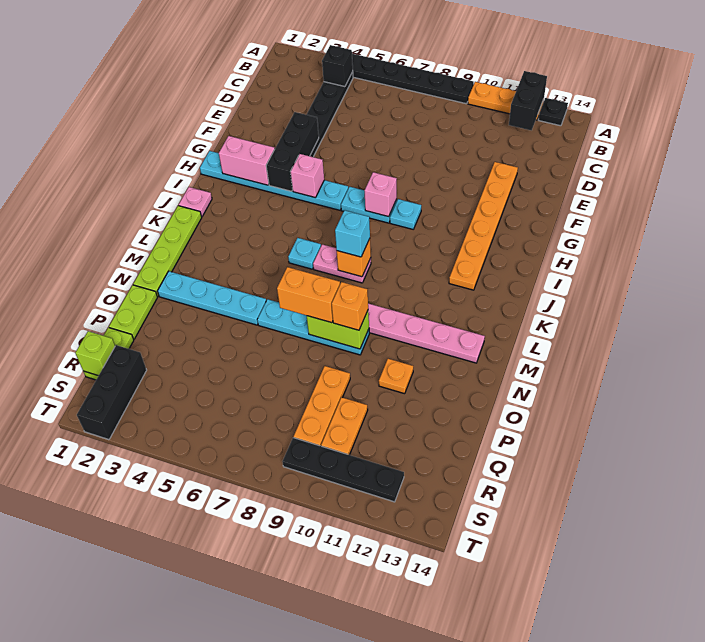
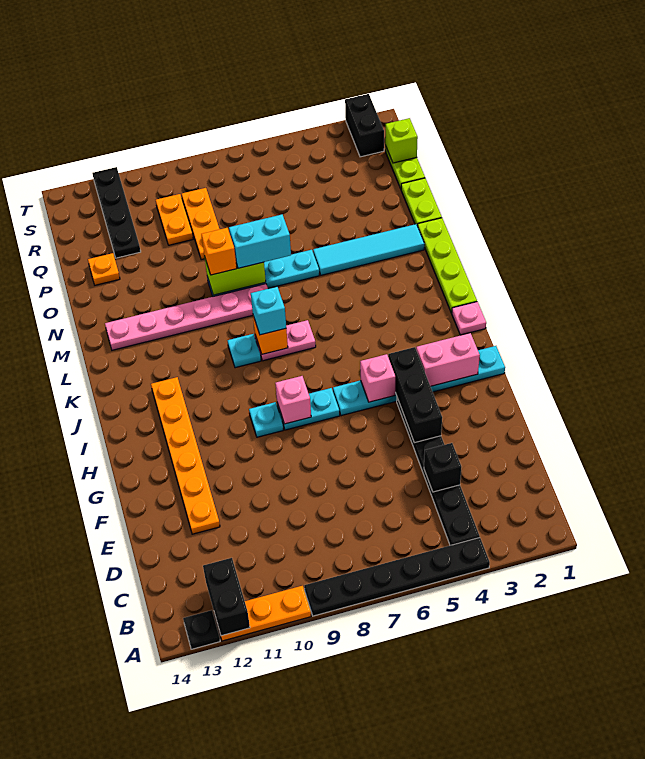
black 1x1 brick [322,45,353,87] -> black 1x1 brick moved to [424,443,461,492]
cyan 1x1 plate [288,238,321,269] -> cyan 1x1 plate moved to [228,334,261,368]
cyan 1x4 plate [158,271,266,325] -> cyan 1x4 tile [313,224,424,275]
orange 1x2 brick [277,267,340,323] -> cyan 1x2 brick [229,215,291,268]
orange 1x1 plate [379,359,413,394] -> orange 1x1 plate moved to [88,253,120,285]
black 1x3 brick [77,345,147,440] -> black 1x2 brick [345,94,384,157]
black 1x4 plate [282,438,404,502] -> black 1x4 plate turned to [92,167,141,258]

